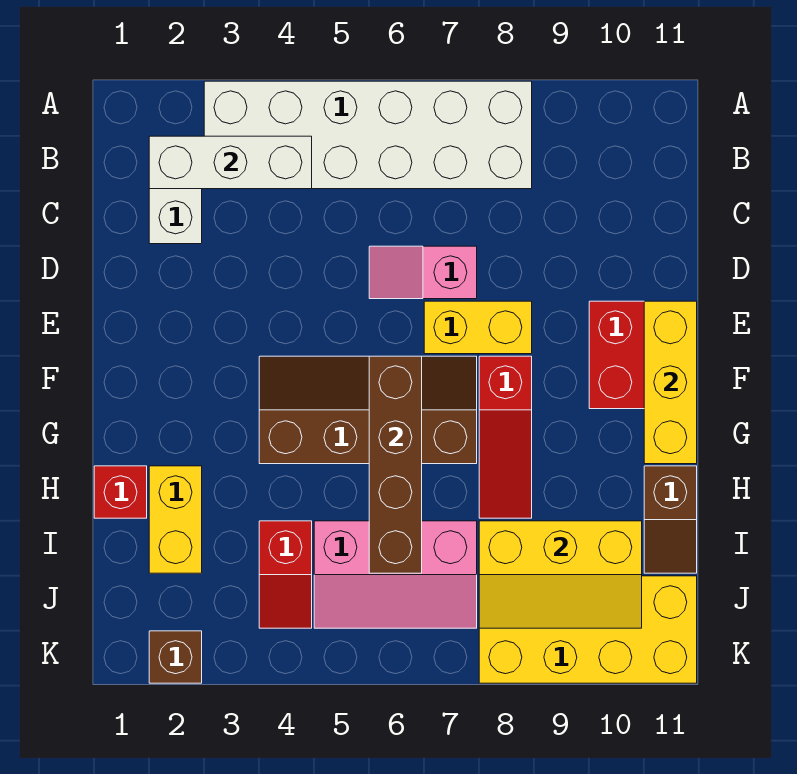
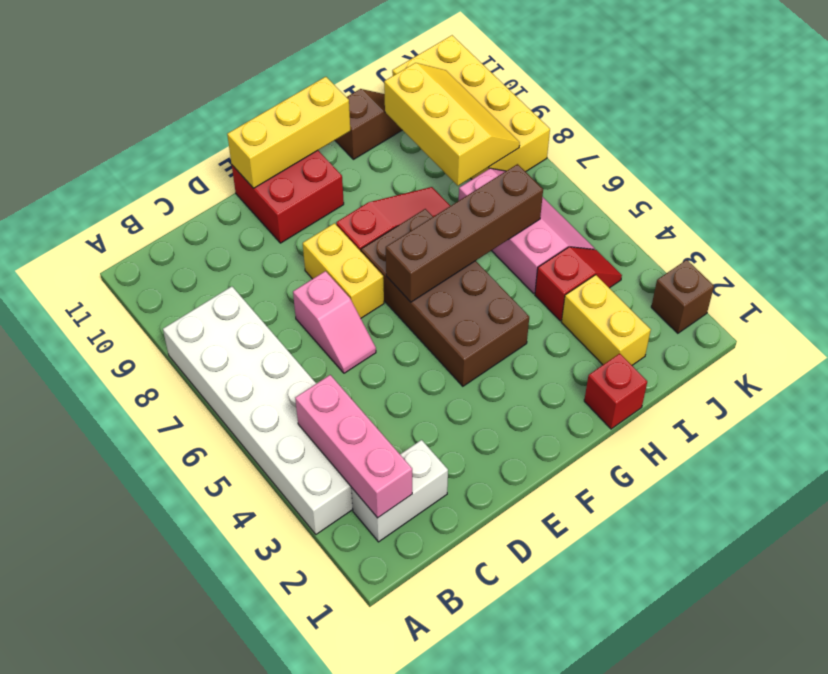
white 1x3 brick [149,136,312,189] -> pink 1x3 brick [295,375,412,518]
brown 2x4 slope [259,356,477,464] -> brown 2x4 brick [361,209,529,386]
yellow 1x2 brick [149,466,202,573] -> yellow 1x2 brick turned to [561,275,651,365]

